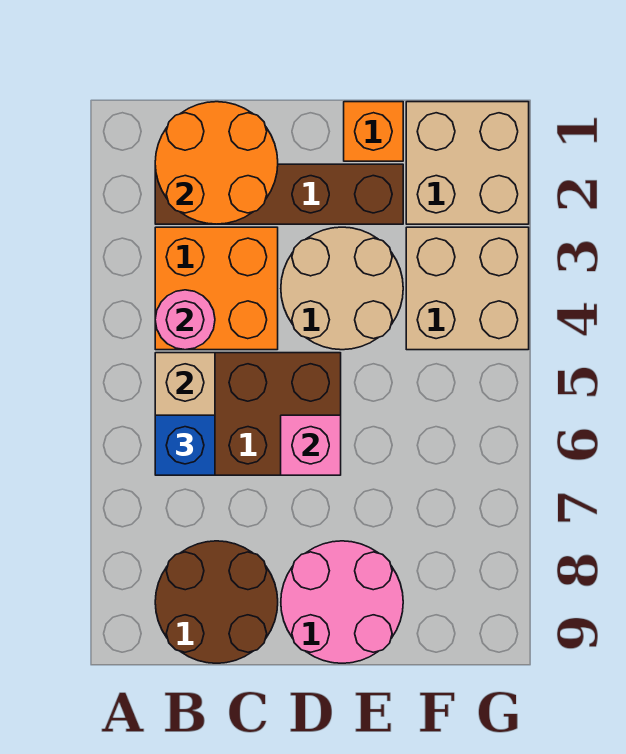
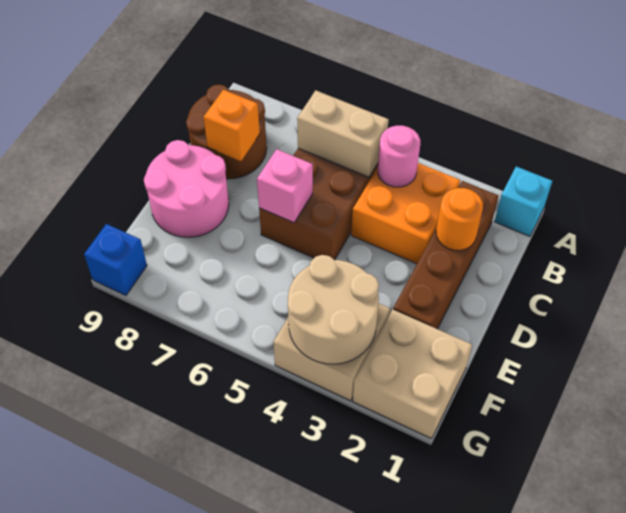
none -> cyan 1x1 brick [494,167,552,236]
orange 2x2 round brick [155,102,278,224] -> orange 1x1 round brick [436,188,483,250]
blue 1x1 brick [155,415,215,475] -> blue 1x1 brick moved to [84,224,147,295]
tan 2x2 round brick [281,227,403,350] -> tan 2x2 round brick moved to [288,255,379,364]
orange 1x1 brick [344,102,403,161] -> orange 1x1 brick moved to [203,90,260,161]

